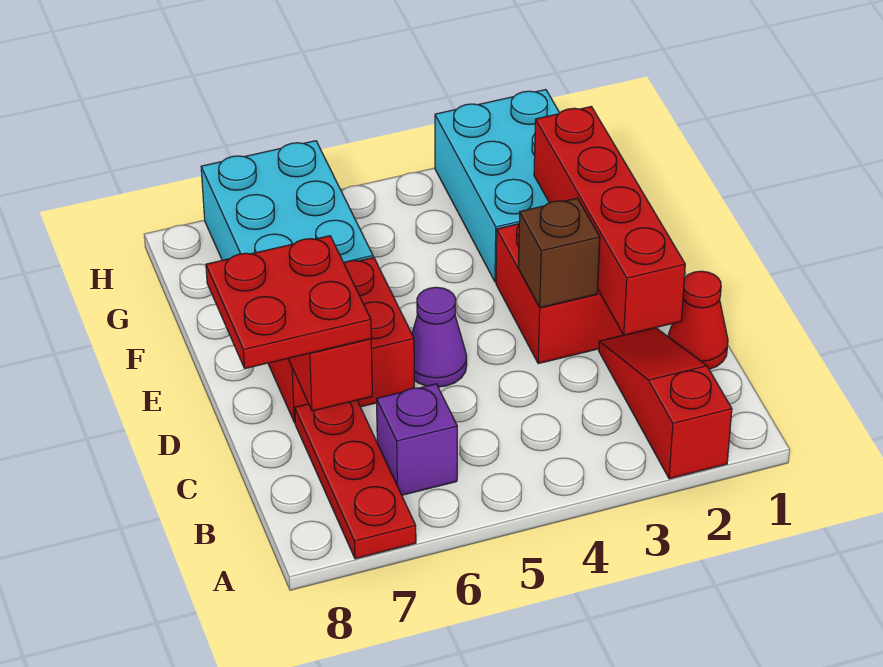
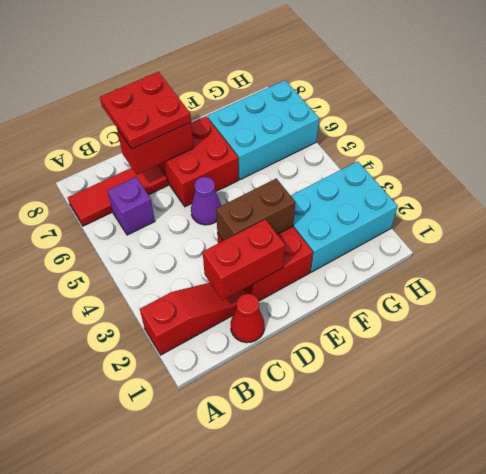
red 1x3 plate [295,400,416,559] -> red 1x3 tile [68,165,168,226]
red 1x4 brick [534,107,685,335] -> red 1x2 brick [203,219,285,300]
brown 1x1 brick [518,198,600,308] -> brown 1x2 brick [216,178,296,241]

